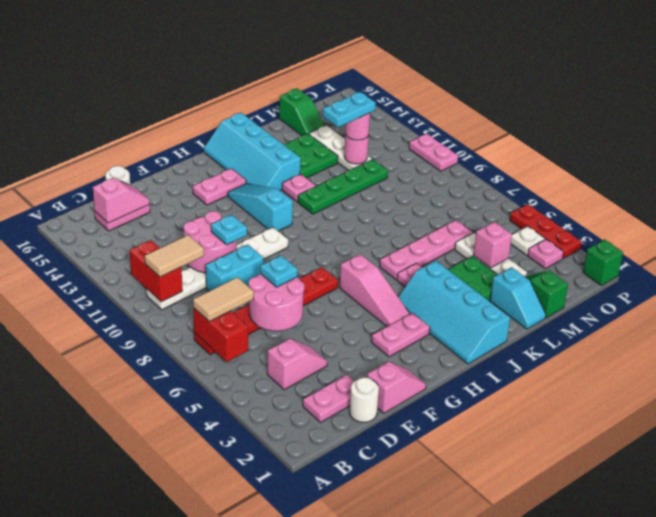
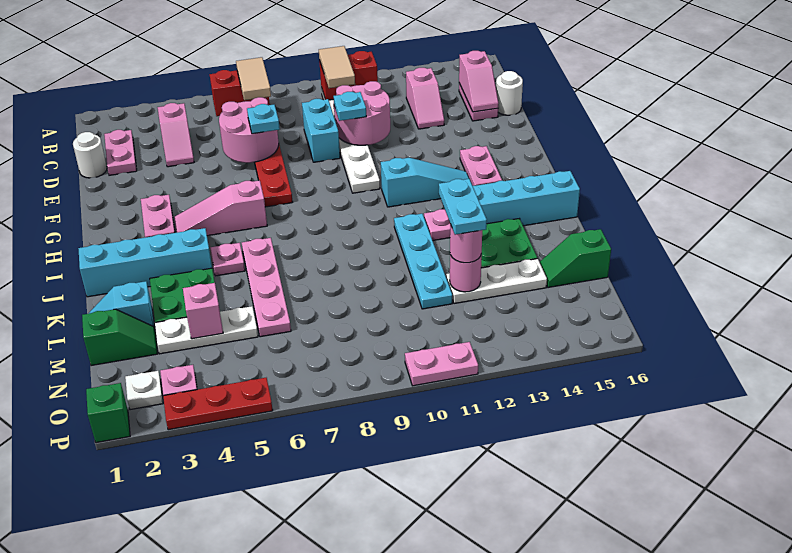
pink 1x2 slope [367,362,426,413] -> pink 1x2 slope moved to [406,68,444,129]
green 1x4 plate [298,159,388,214] -> cyan 1x4 plate [394,214,452,309]
white 1x1 plate [511,226,545,255] -> white 1x1 plate moved to [125,371,163,410]

